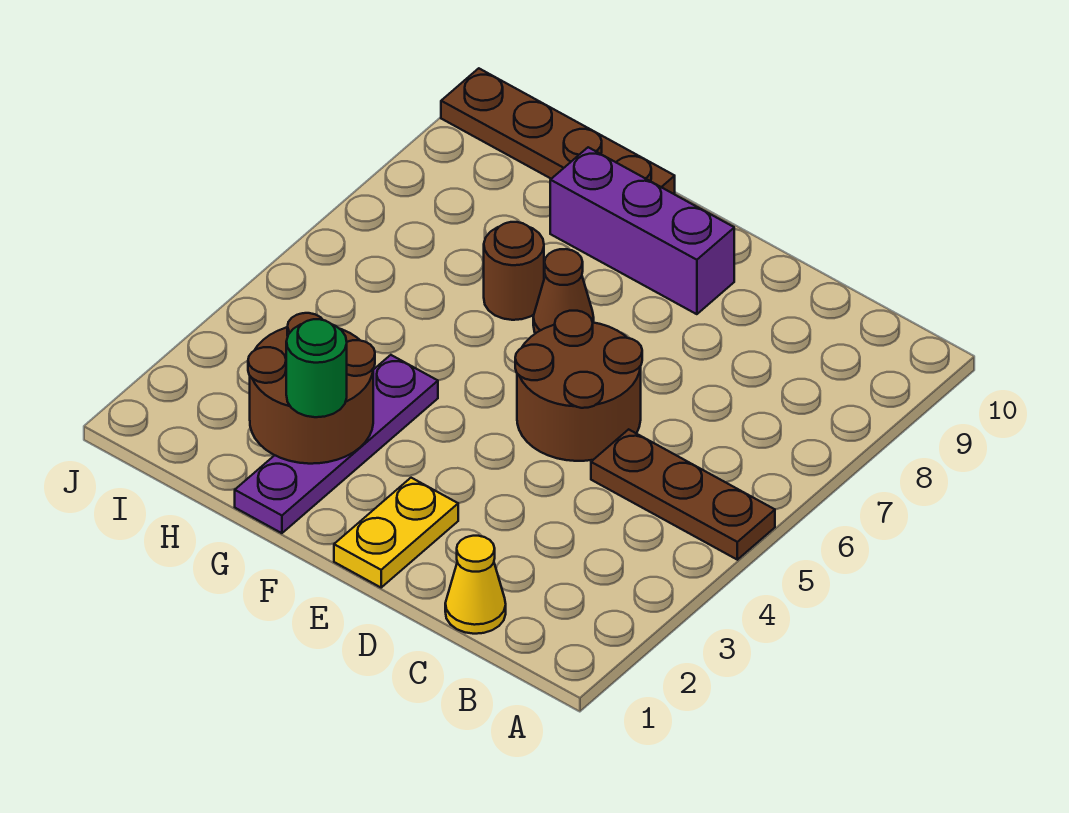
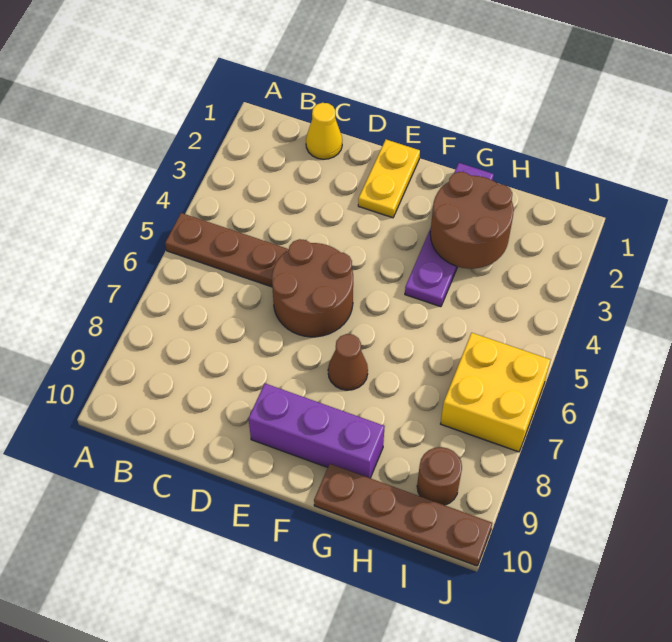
green 1x1 round brick [286,319,347,417] -> none
brown 1x1 round brick [484,222,544,320] -> brown 1x1 round brick moved to [417,447,462,505]
none -> yellow 2x2 brick [441,333,551,452]

